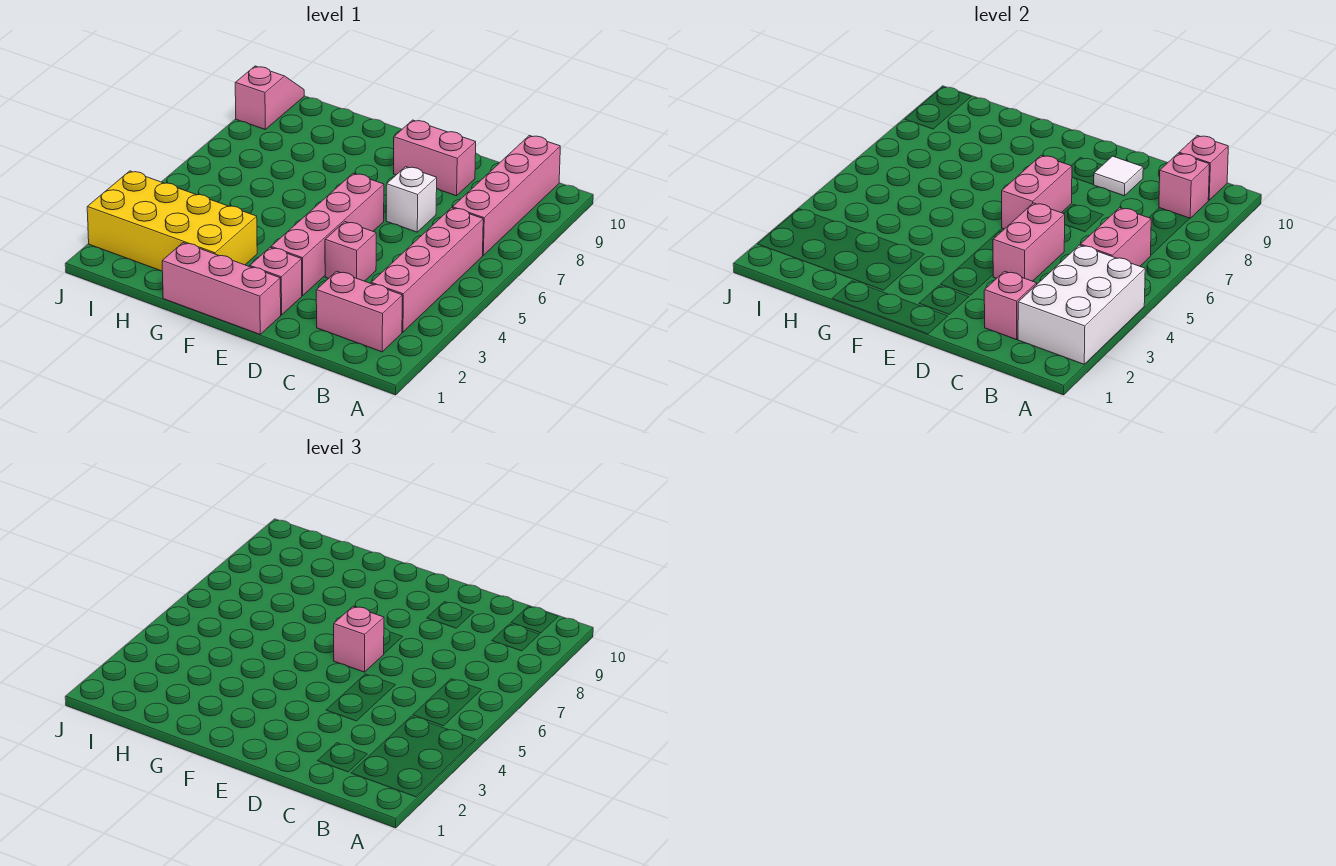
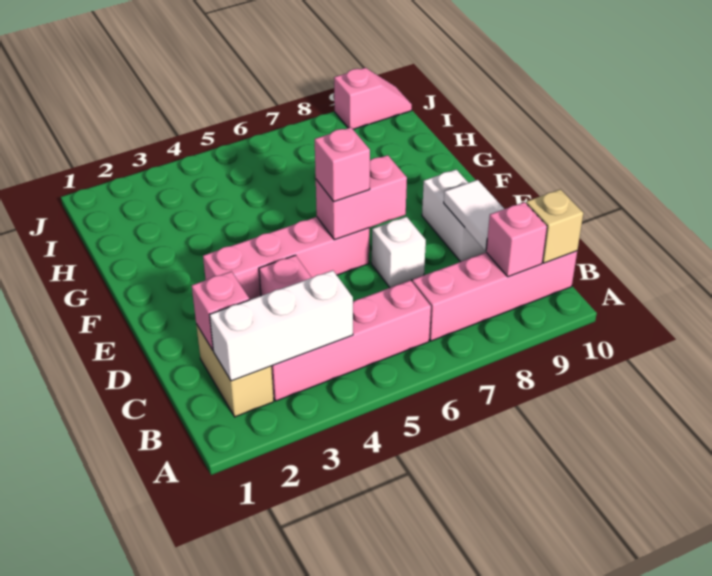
white 2x3 brick [1018,245,1145,364] -> white 1x3 brick [210,270,353,381]
pink 1x2 brick [316,271,402,352] -> tan 1x2 brick [196,324,274,417]
pink 1x2 brick [1080,208,1151,266] -> none
pink 1x1 brick [1179,136,1228,200] -> tan 1x1 brick [526,189,583,263]
pink 1x2 brick [993,203,1065,281] -> none
pink 1x2 brick [393,120,476,196] -> white 1x2 brick [422,170,486,262]
white 1x1 tile [1093,156,1143,196] -> white 1x2 tile [444,180,504,251]
pink 1x3 brick [162,243,281,334] -> none
pink 1x1 brick [250,247,302,315] -> none
yellow 2x4 brick [87,171,257,271] -> none

